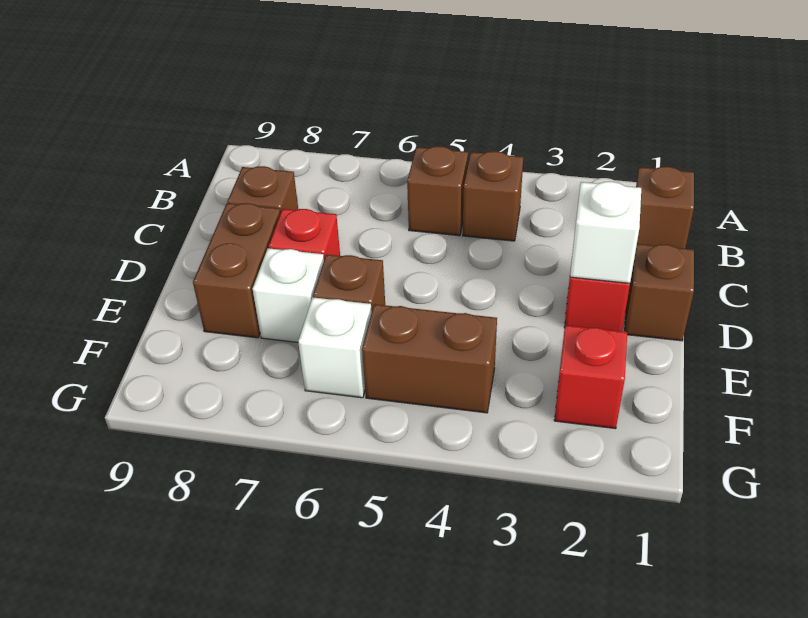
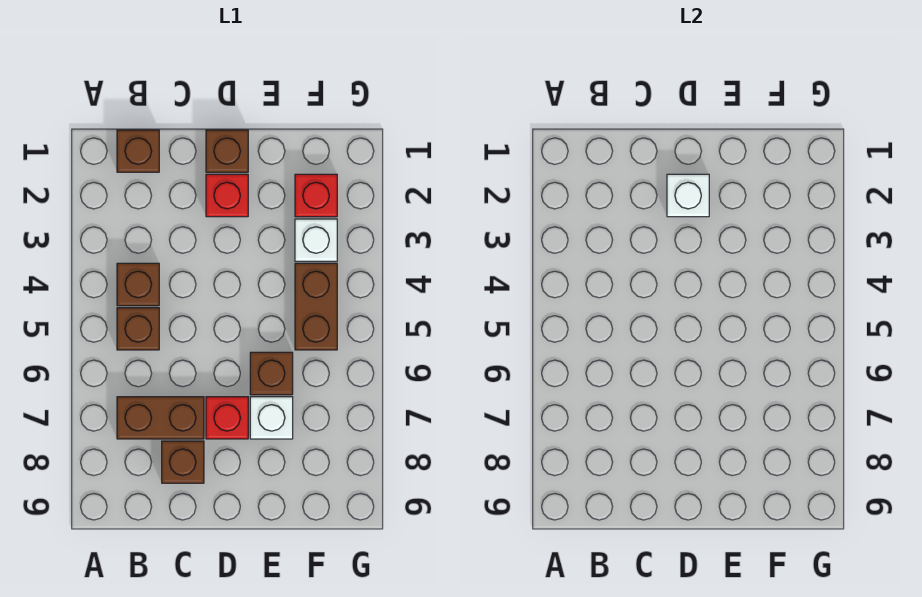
brown 1x2 brick [193,203,280,338] -> brown 1x2 brick moved to [117,397,204,439]
white 1x1 brick [298,298,372,398] -> white 1x1 brick moved to [295,219,337,261]

